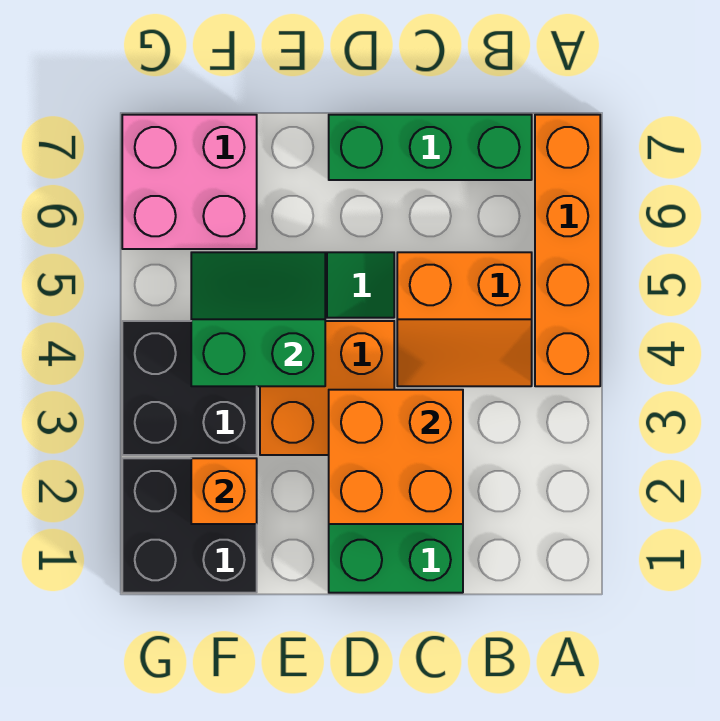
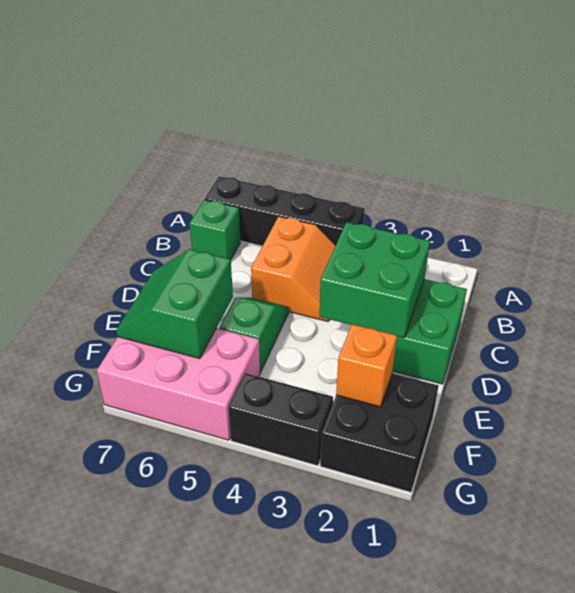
orange 1x4 brick [535,115,600,386] -> black 1x4 brick [205,176,365,246]
green 1x3 brick [329,115,532,180] -> green 1x1 brick [189,200,241,259]
orange 2x2 brick [329,390,463,524] -> green 2x2 brick [319,222,430,338]
orange 2x2 brick [260,321,394,455] -> none
green 2x2 slope [191,252,325,386] -> green 2x2 slope moved to [116,250,233,359]
black 2x2 brick [122,321,257,455] -> black 1x2 brick [229,373,333,466]
pink 2x2 brick [122,115,257,249] -> pink 2x3 brick [97,328,260,440]

